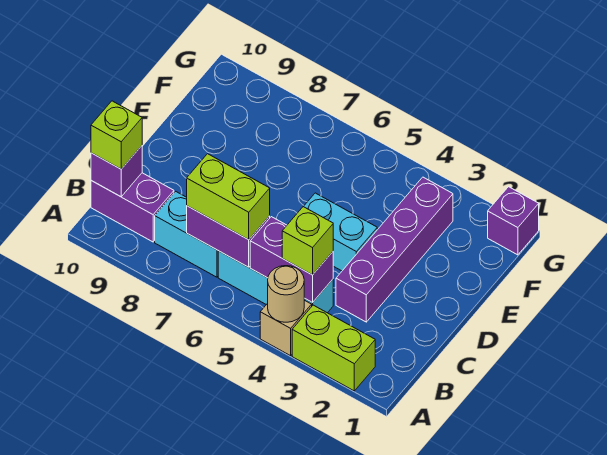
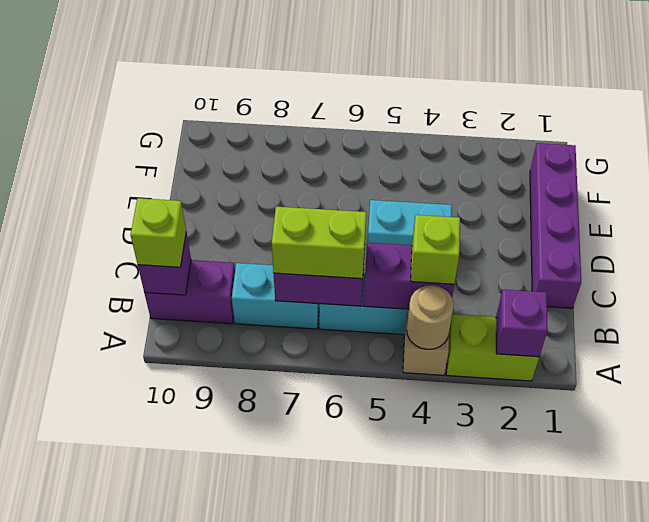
purple 1x4 brick [336,177,453,322] -> purple 1x4 brick moved to [530,143,581,308]
purple 1x1 brick [488,187,539,255] -> purple 1x1 brick moved to [496,290,548,357]

